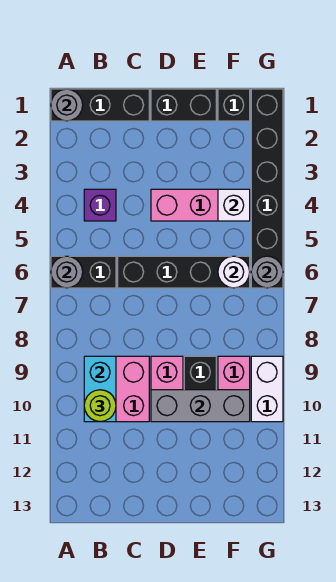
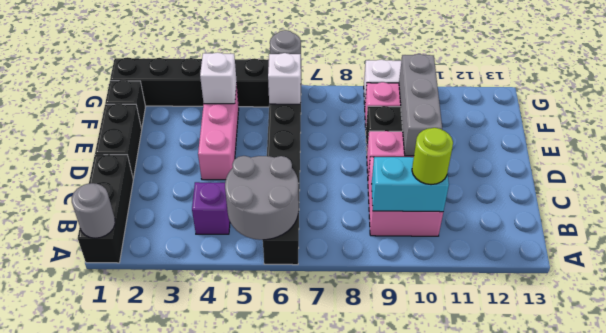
grey 1x1 round brick [51,256,83,288] -> grey 2x2 round brick [225,156,299,240]
white 1x1 round brick [218,256,250,288] -> white 1x1 brick [268,53,301,104]

